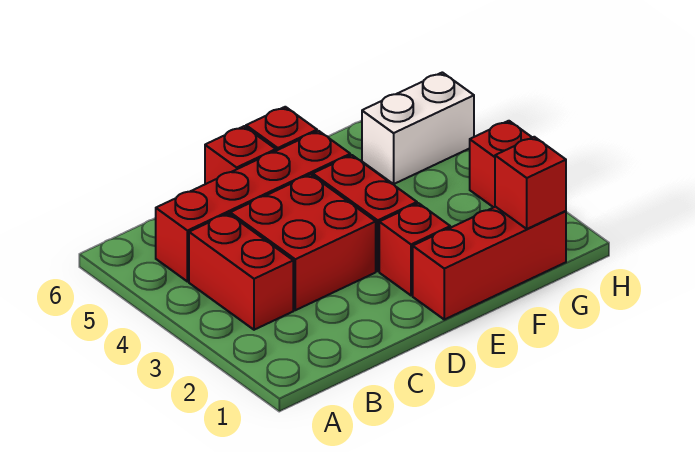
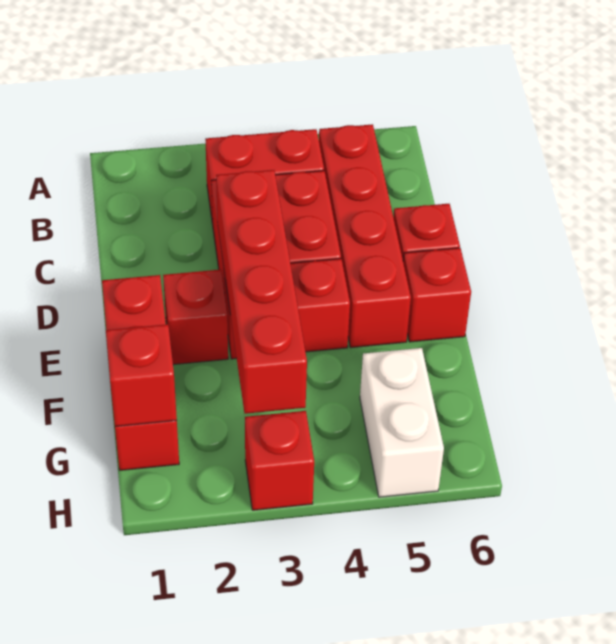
none -> red 1x4 brick [216,170,307,414]

